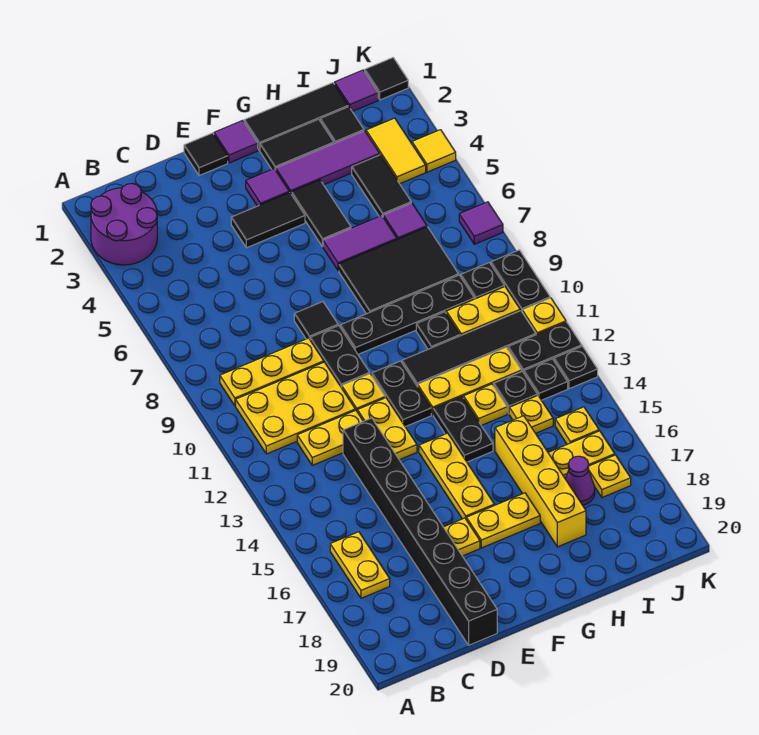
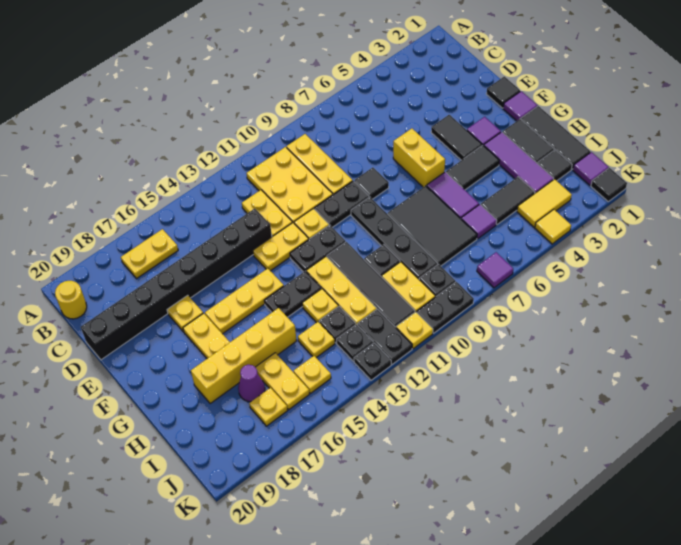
purple 2x2 round brick [91,183,157,265] -> none
none -> yellow 1x1 round brick [55,281,87,319]
none -> yellow 1x2 brick [393,129,445,187]

